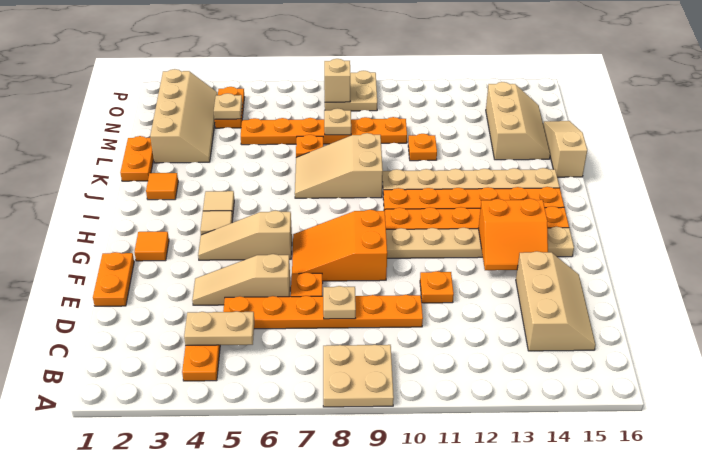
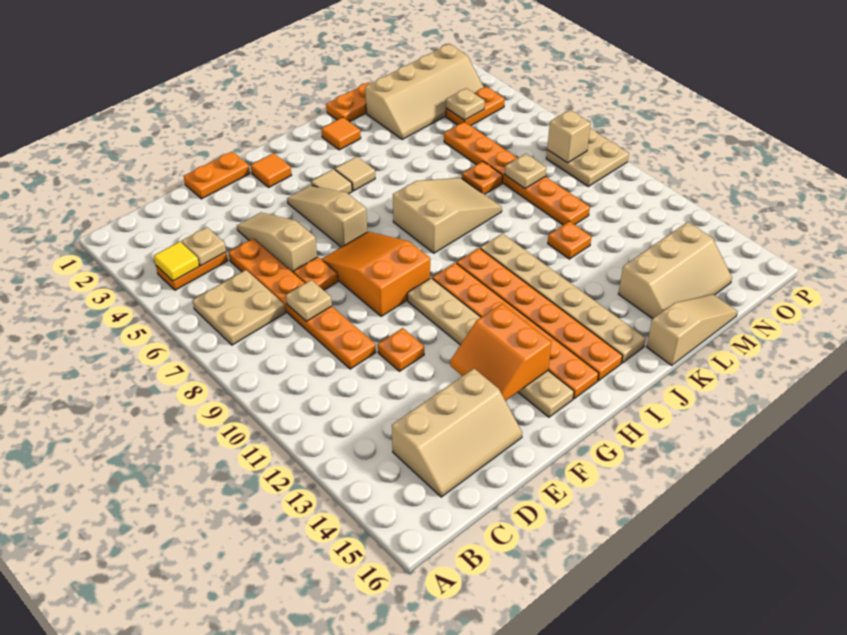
tan 2x2 plate [323,345,394,407] -> tan 2x2 plate moved to [193,270,286,345]
none -> yellow 1x1 tile [154,242,199,281]
tan 1x2 plate [184,311,254,345] -> tan 1x1 plate [181,227,226,266]
tan 2x3 slope [295,133,383,198] -> tan 2x3 slope turned to [393,178,502,253]

